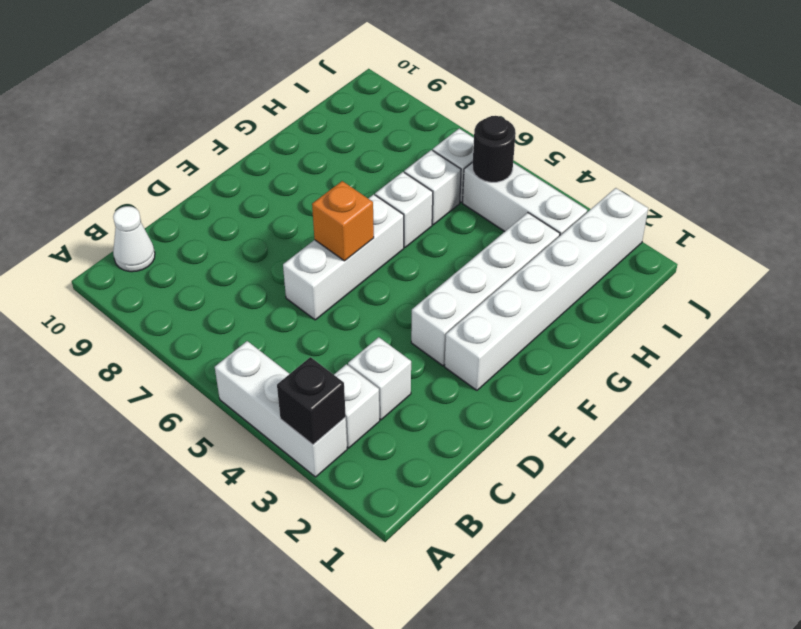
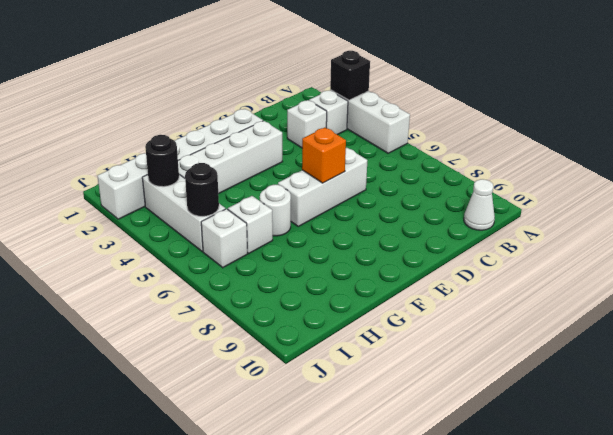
white 1x1 brick [375,172,433,248] -> white 1x1 round brick [260,185,291,236]
none -> black 1x1 round brick [145,135,179,187]

